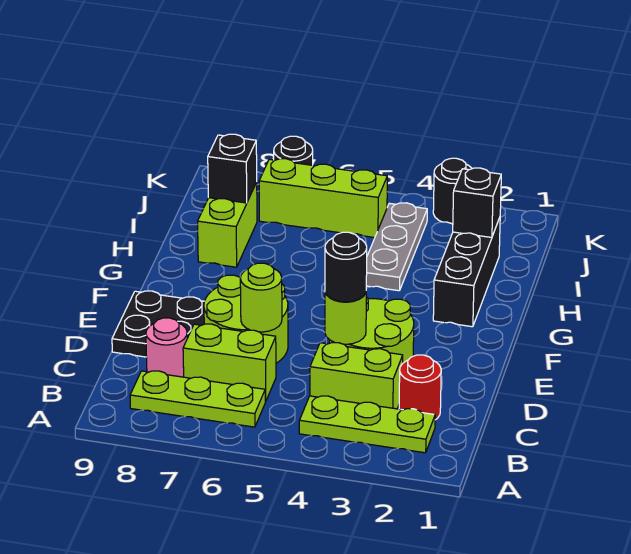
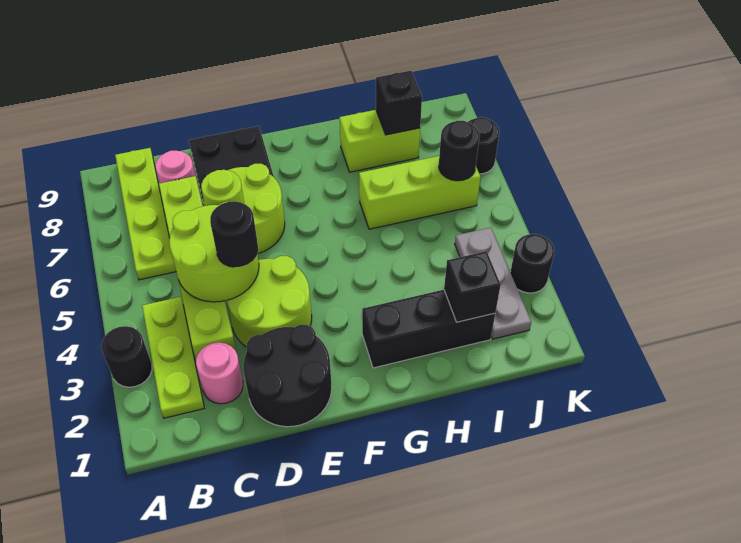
none -> black 1x1 round brick [101,326,152,387]
lime 1x3 plate [130,371,265,427] -> lime 1x4 plate [115,148,176,280]
red 1x1 round brick [399,355,441,420] -> pink 1x1 round brick [196,342,243,404]
none -> black 2x2 round brick [243,325,332,427]
lime 1x1 round brick [325,292,366,344] -> lime 2x2 round brick [169,202,259,302]
grey 1x3 plate [366,203,427,291] -> grey 1x3 plate turned to [455,228,531,339]
lime 1x3 brick [259,159,387,238] -> lime 1x3 brick turned to [359,156,481,229]
none -> black 1x1 round brick [439,121,480,181]

